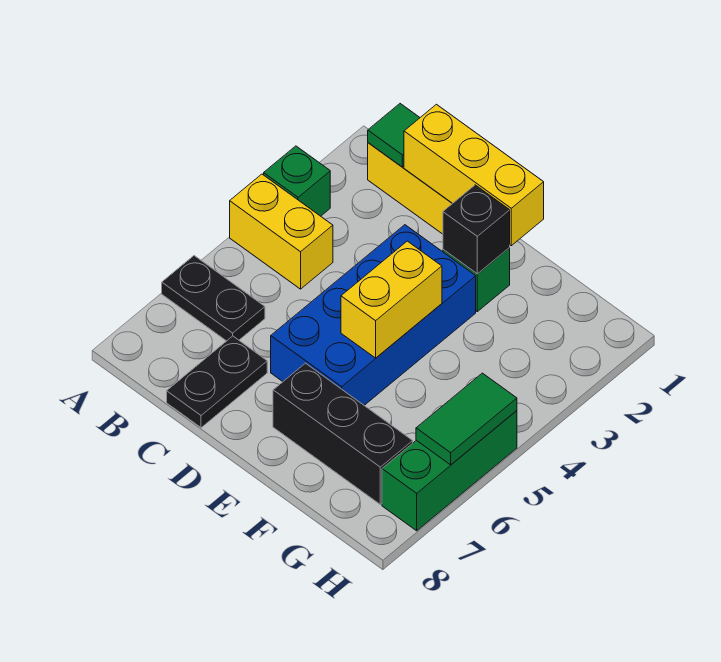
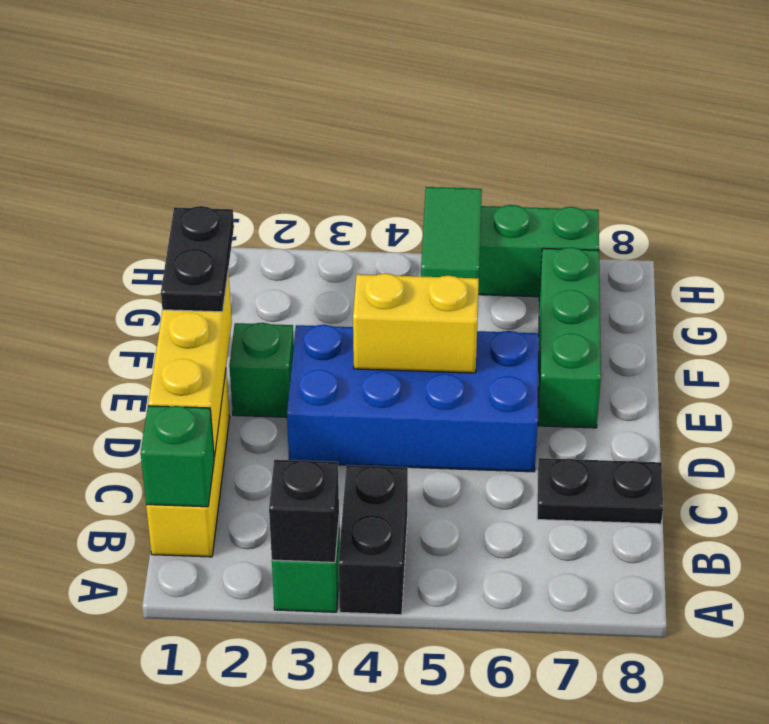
yellow 1x2 brick [230,174,333,289] -> black 1x2 brick [339,465,408,615]
black 1x2 plate [162,256,265,341] -> black 1x2 plate moved to [161,206,234,312]
green 1x1 tile [368,104,420,167] -> green 1x1 brick [141,406,214,507]
black 1x1 brick [443,185,510,274] -> black 1x1 brick moved to [269,460,339,562]
black 1x3 brick [273,363,413,504] -> green 1x3 brick [538,247,601,428]
green 1x2 tile [416,373,517,465] -> green 1x2 tile turned to [421,187,482,278]

